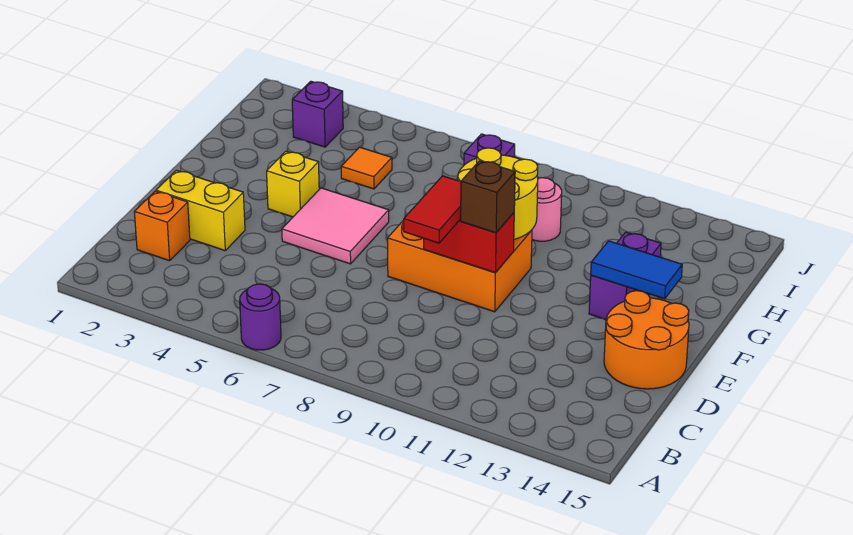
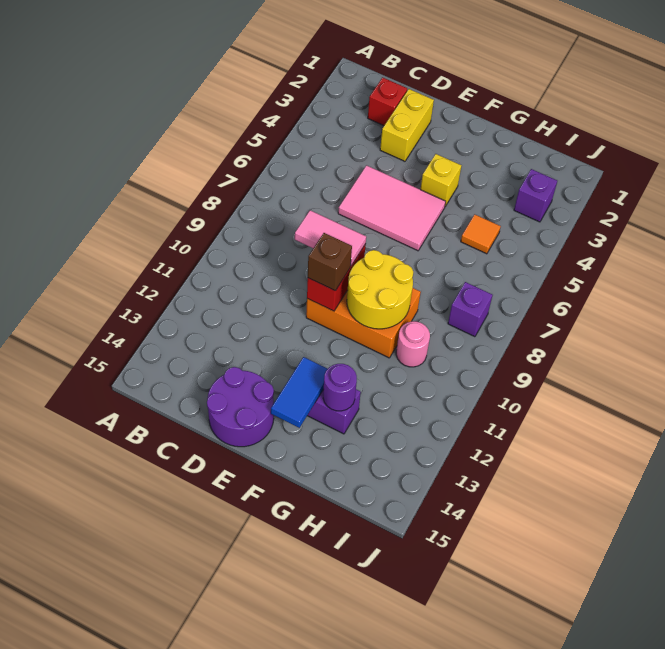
purple 1x1 round brick [240,284,281,350] -> purple 1x1 round brick moved to [323,364,357,411]
orange 1x1 brick [134,191,190,261] -> red 1x1 brick [368,77,407,126]
red 1x2 tile [404,176,461,243] -> pink 1x2 tile [295,210,366,266]
orange 2x2 round brick [604,291,689,389] -> purple 2x2 round brick [207,367,274,447]
pink 2x2 tile [282,188,389,264] -> pink 2x3 tile [338,165,446,251]
orange 2x3 brick [388,220,532,312] -> orange 2x3 brick turned to [306,288,421,358]

